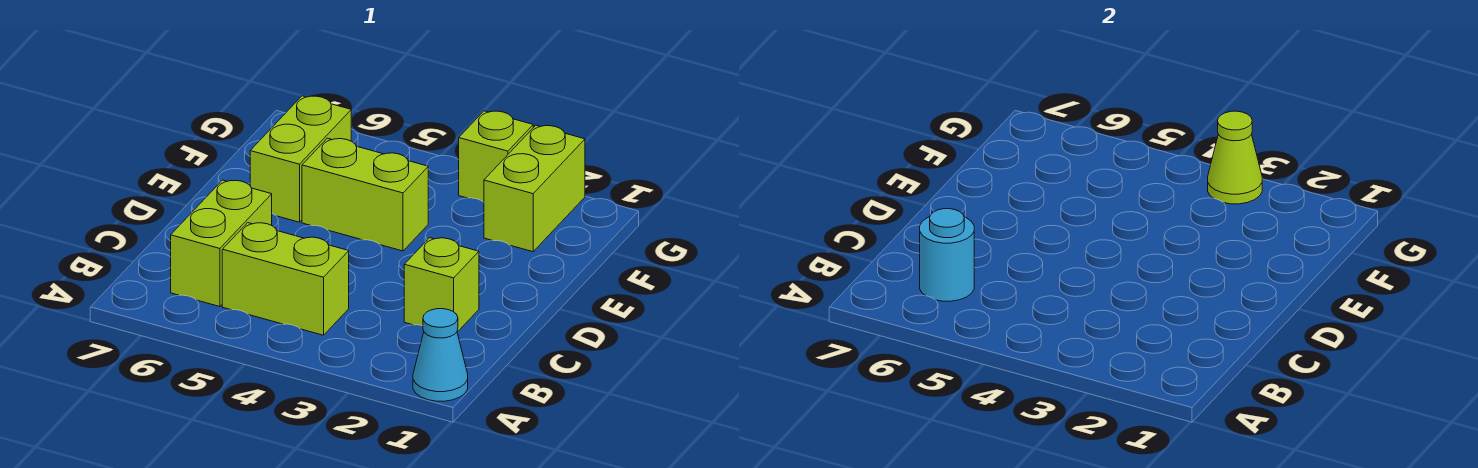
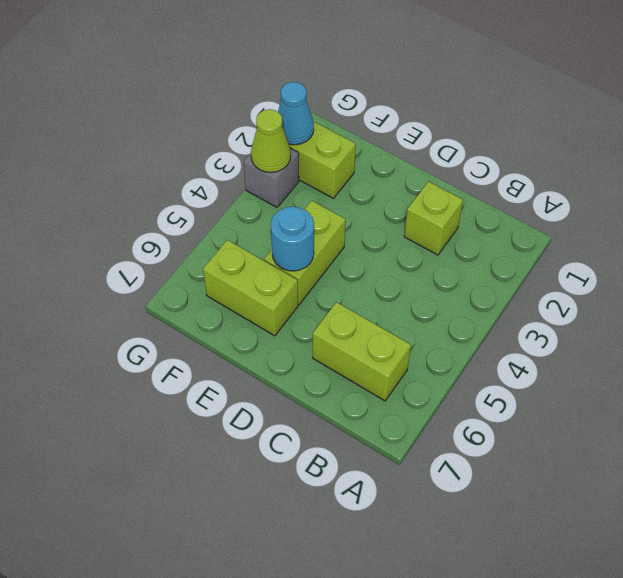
cyan 1x1 cone [413,309,468,401] -> cyan 1x1 cone moved to [278,82,314,145]
lime 1x2 brick [222,223,349,335] -> none
cyan 1x1 round brick [920,209,974,301] -> cyan 1x1 round brick moved to [271,207,314,271]
lime 1x1 brick [459,111,533,202] -> grey 1x1 brick [244,148,299,207]

